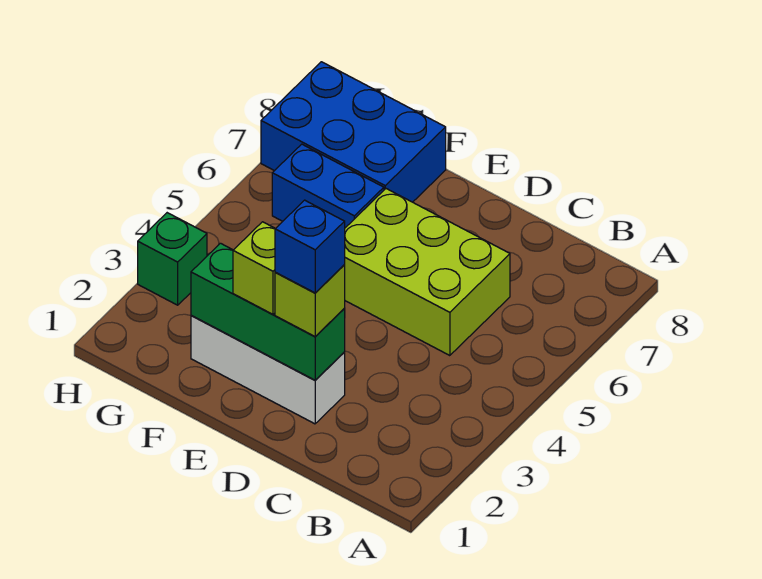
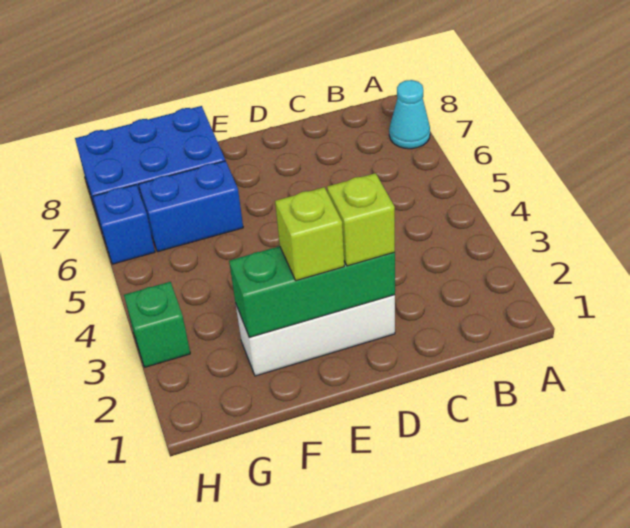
none -> cyan 1x1 cone [389,80,430,149]
lime 2x3 brick [344,189,510,356] -> none
blue 1x1 brick [275,200,345,293] -> blue 1x1 brick moved to [93,185,155,264]

